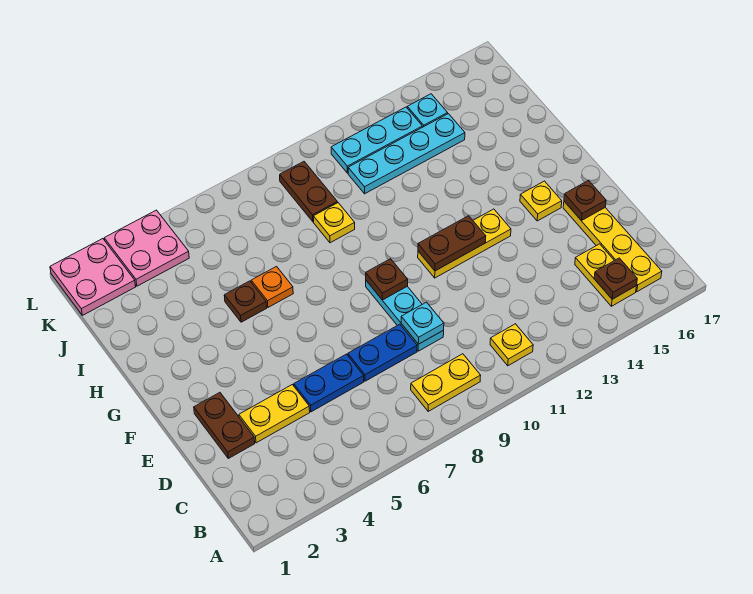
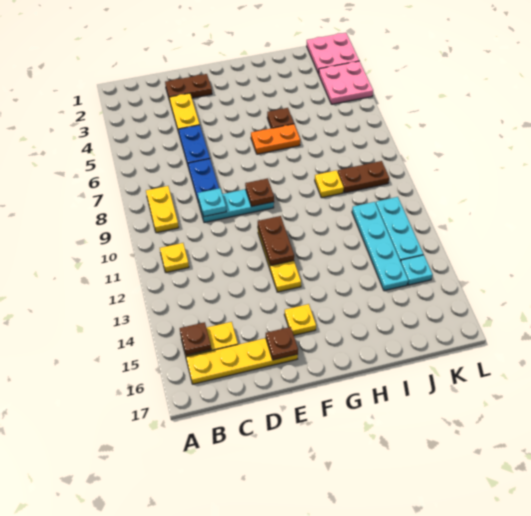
orange 1x1 plate [251,267,293,307] -> orange 1x2 plate [251,124,300,154]

